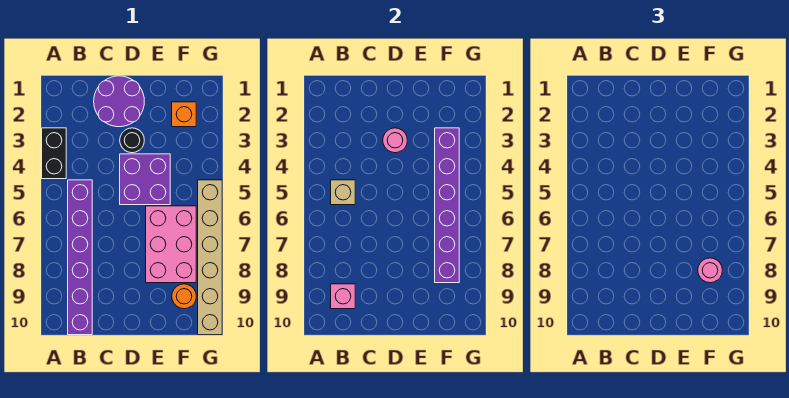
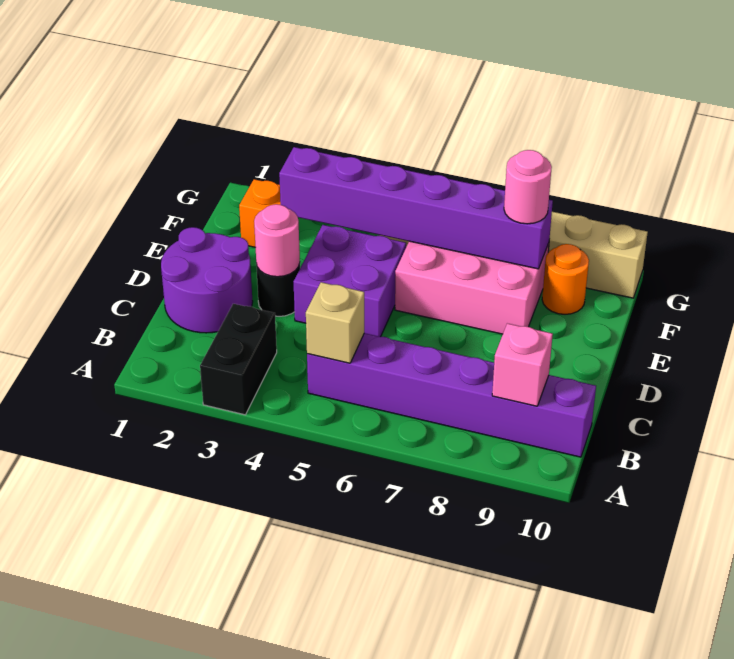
black 1x2 brick [42,128,66,179] -> black 1x2 brick turned to [200,304,277,415]

